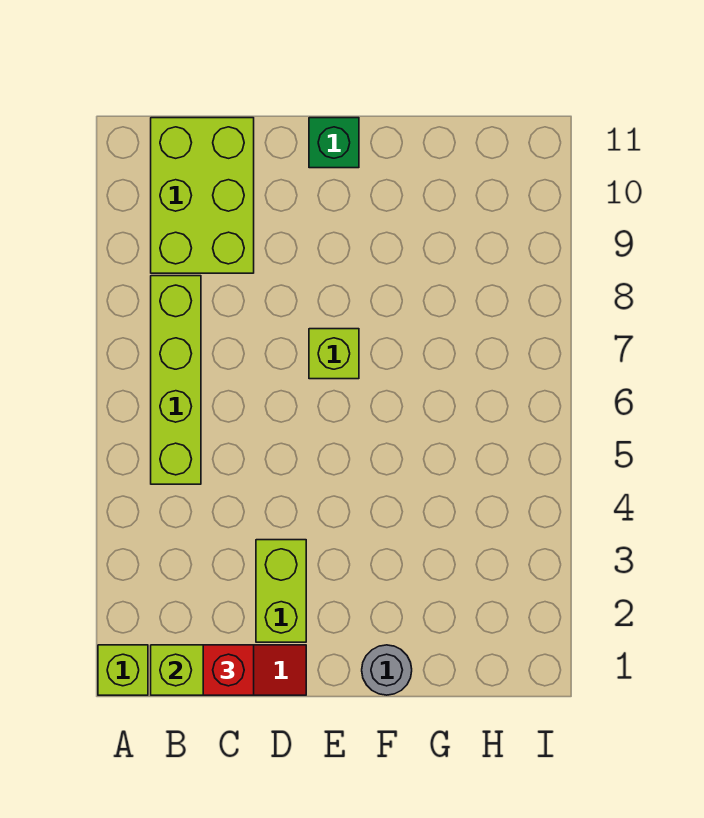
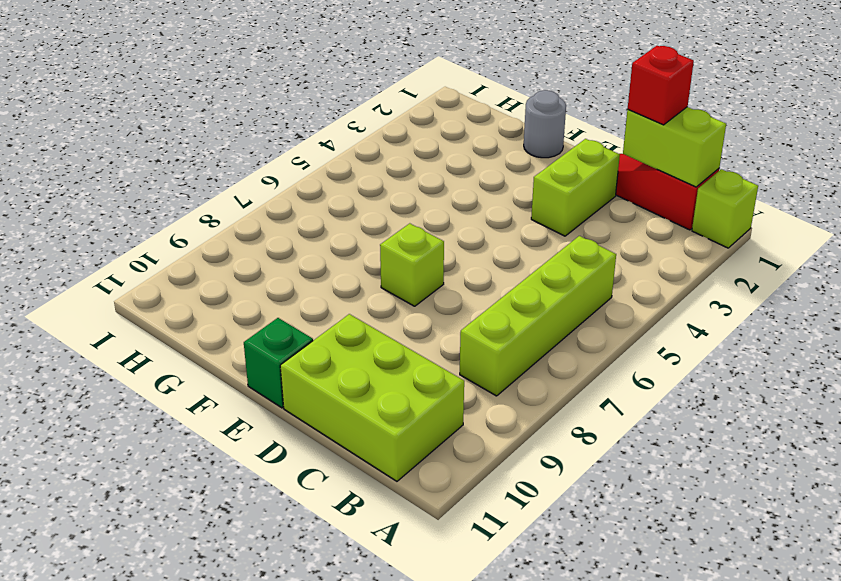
lime 2x3 brick [151,118,254,273] -> lime 2x3 brick turned to [280,314,464,481]

